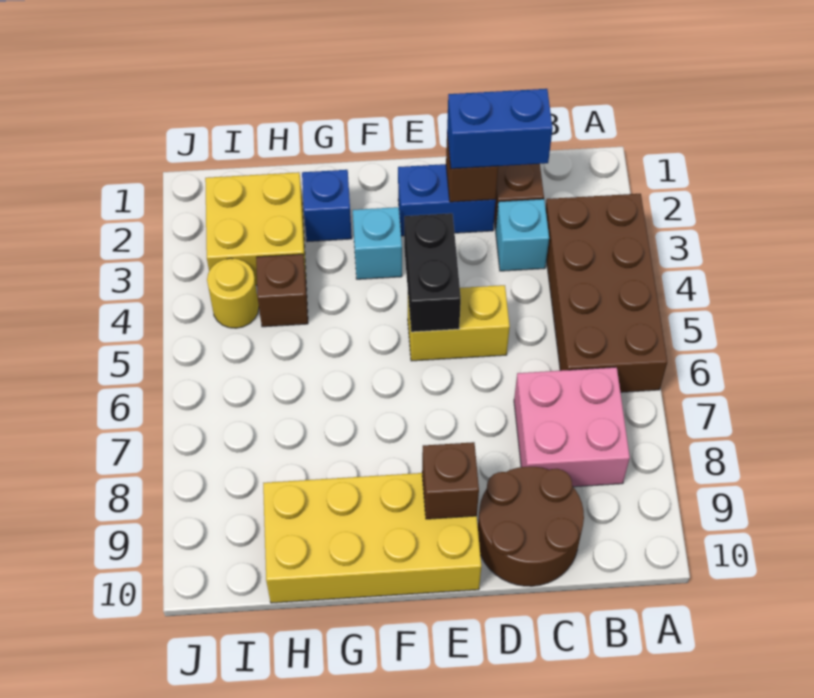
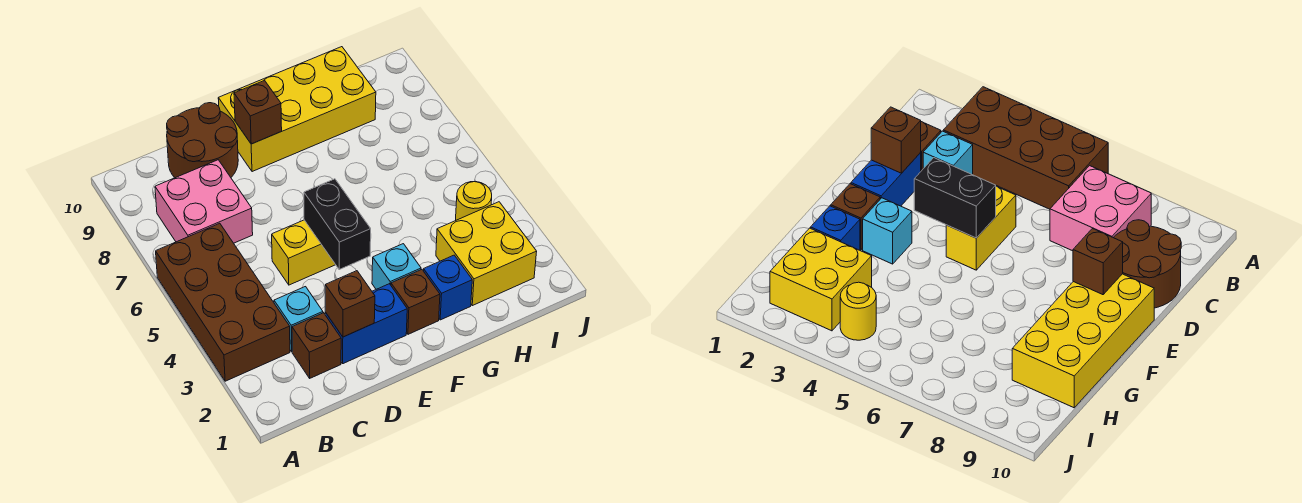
blue 1x2 brick [447,89,553,169] -> none
brown 1x1 brick [256,254,308,327] -> brown 1x1 brick moved to [391,270,440,334]

